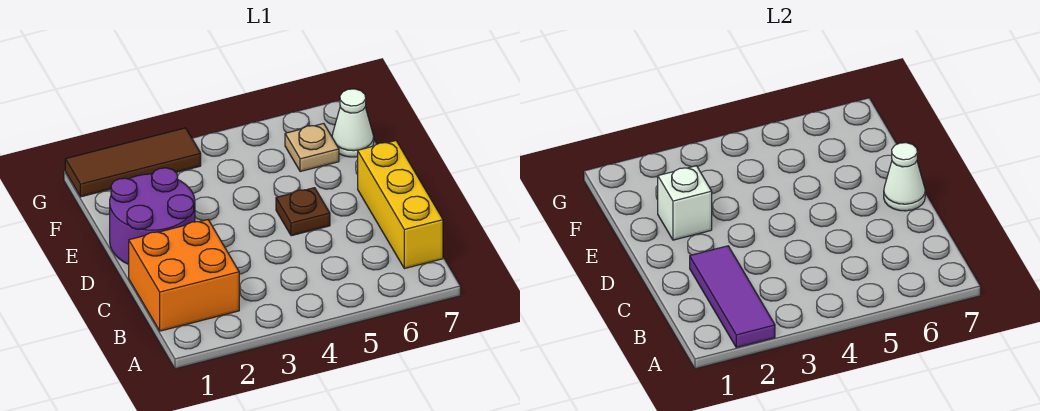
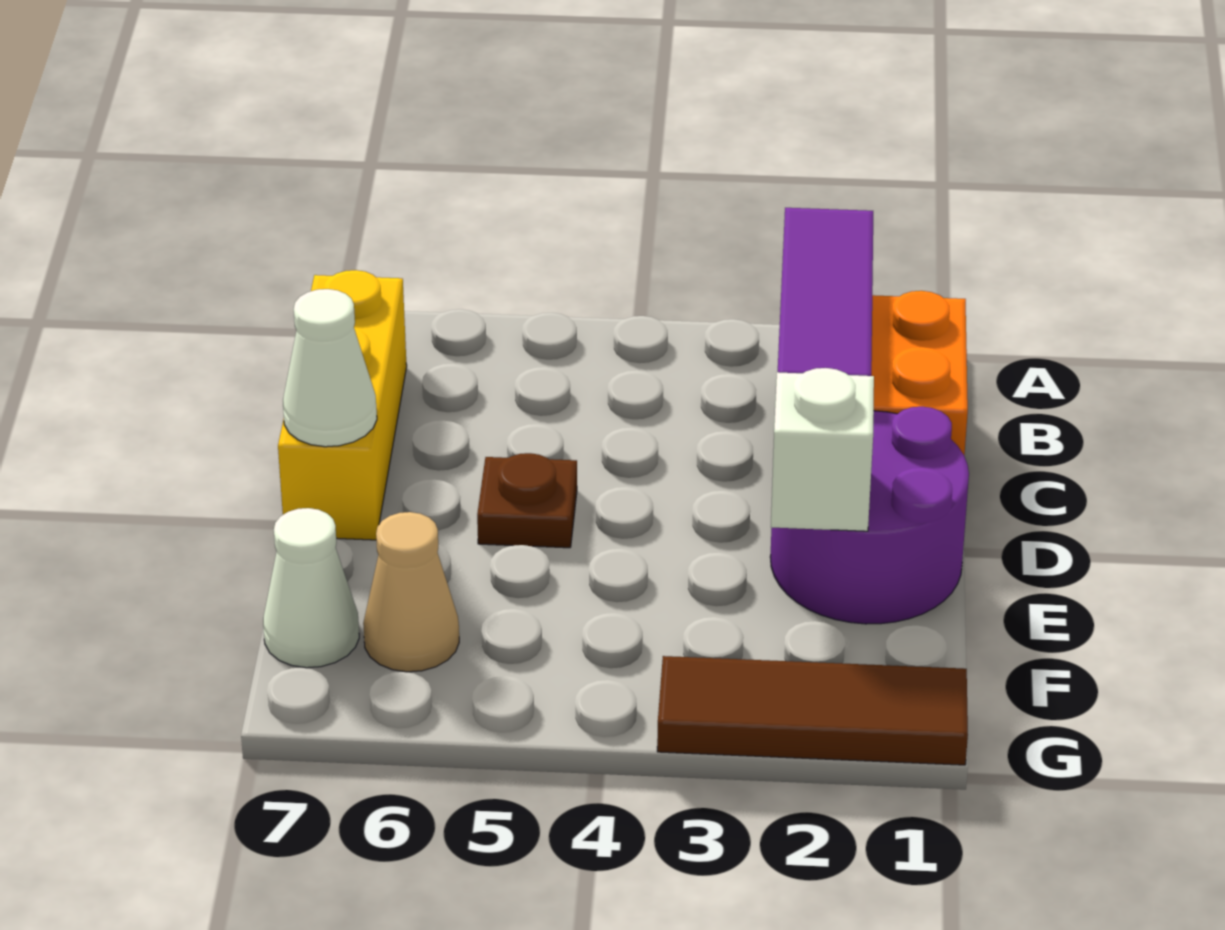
tan 1x1 plate [285,123,339,172] -> tan 1x1 cone [363,512,459,672]

